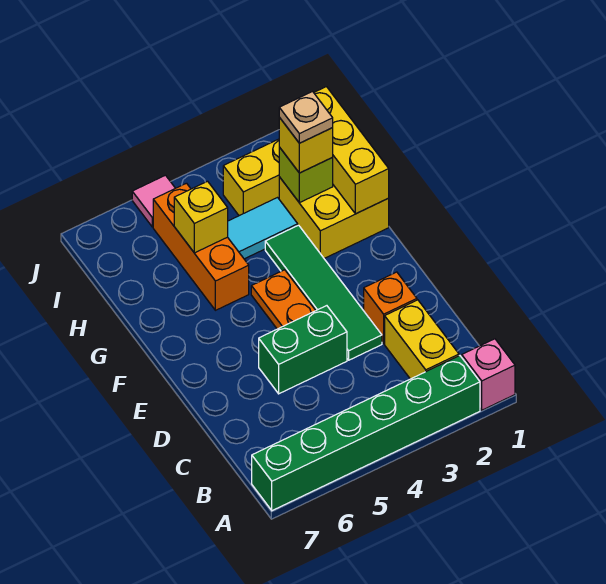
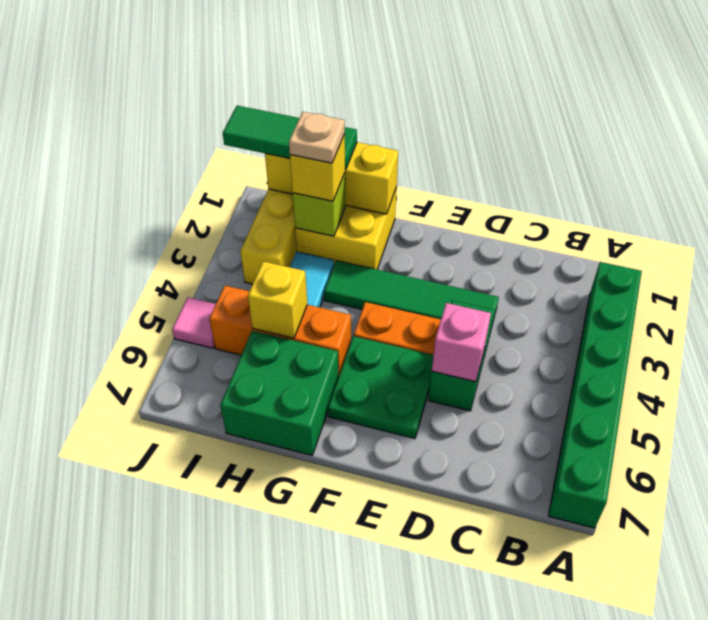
pink 1x1 brick [462,339,515,410] -> pink 1x1 brick moved to [432,303,491,382]
yellow 1x2 brick [385,300,459,379] -> none
orange 1x1 brick [364,272,417,343] -> none
none -> green 2x2 plate [328,336,433,438]
none -> green 2x2 brick [220,331,339,455]
none -> green 1x3 tile [223,106,357,170]

